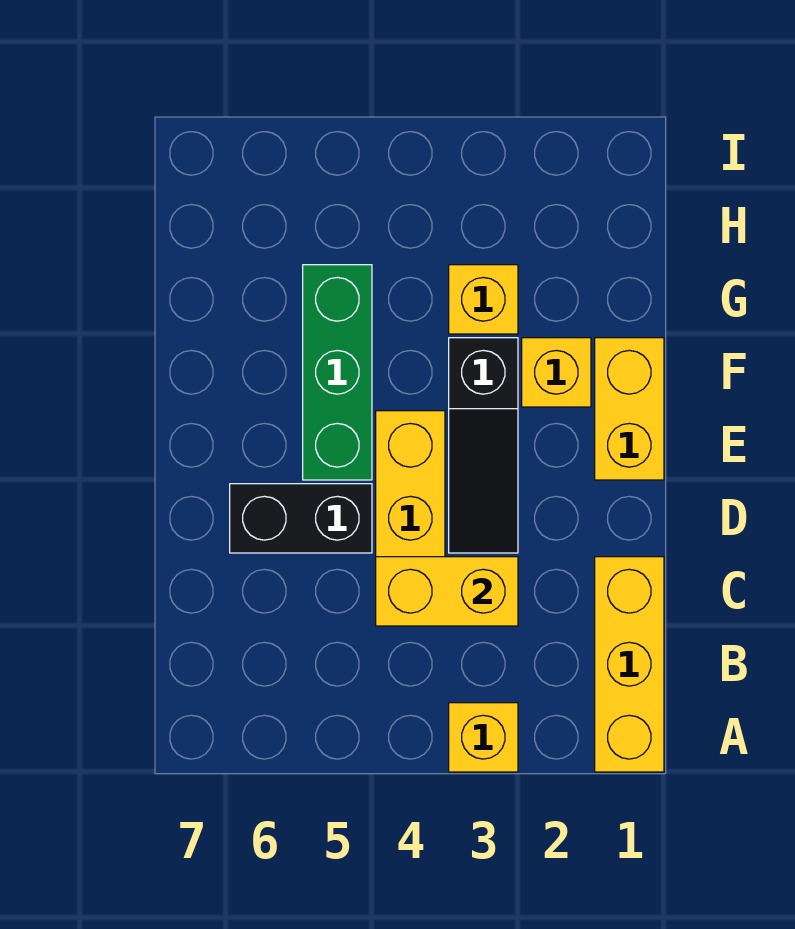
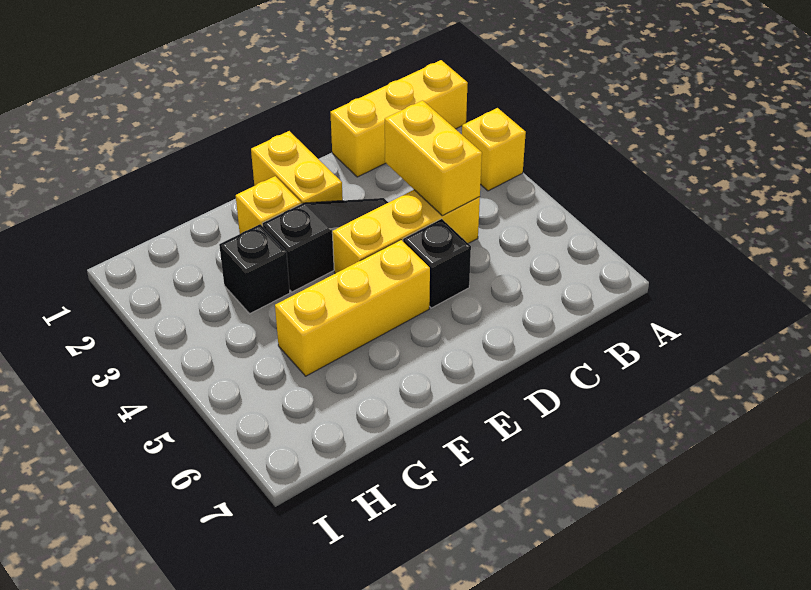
black 1x2 brick [230,484,372,553] -> black 1x1 brick [403,219,471,308]
yellow 1x2 brick [595,338,664,480] -> yellow 1x2 brick turned to [251,131,343,204]
green 1x3 brick [303,265,372,480] -> yellow 1x3 brick [275,240,430,376]
yellow 1x1 brick [449,265,518,334] -> black 1x1 brick [219,224,290,314]

